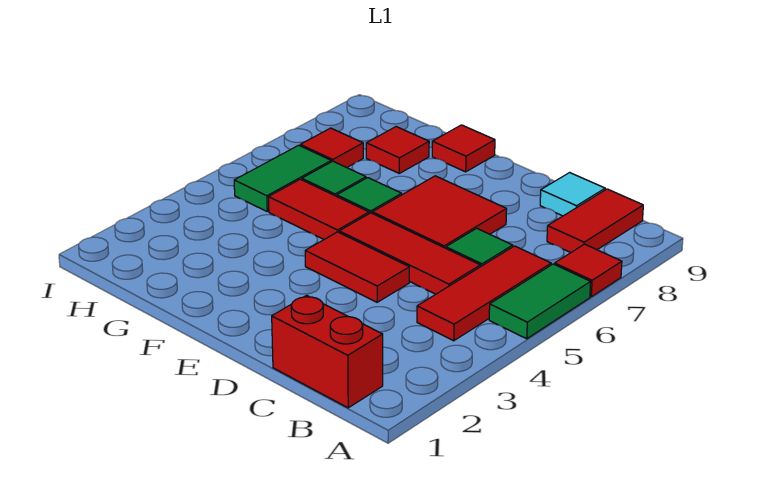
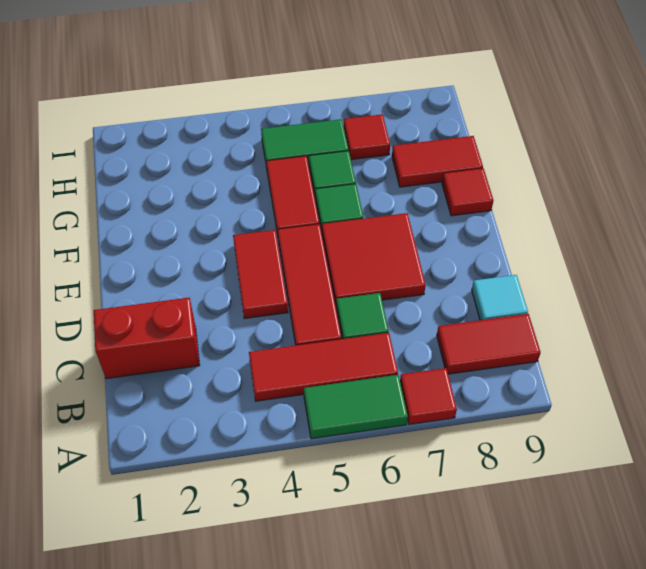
red 1x2 brick [272,295,383,408] -> red 1x2 brick turned to [94,298,200,379]
red 1x1 tile [366,127,429,173] -> red 1x2 tile [392,136,483,187]

